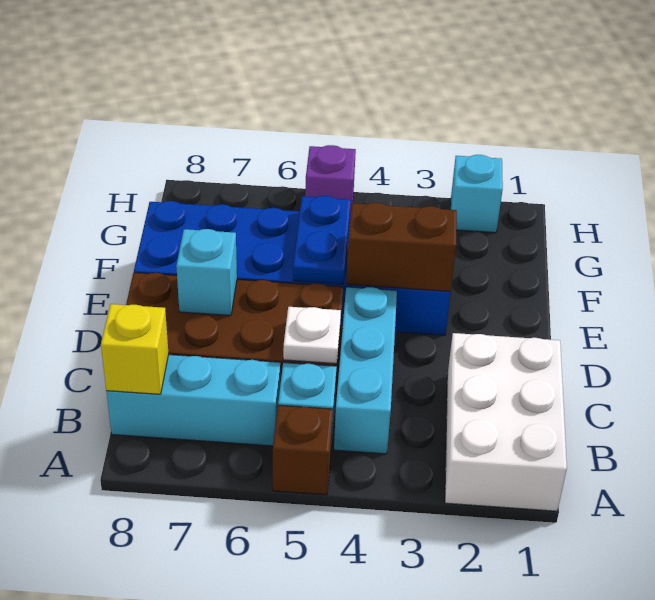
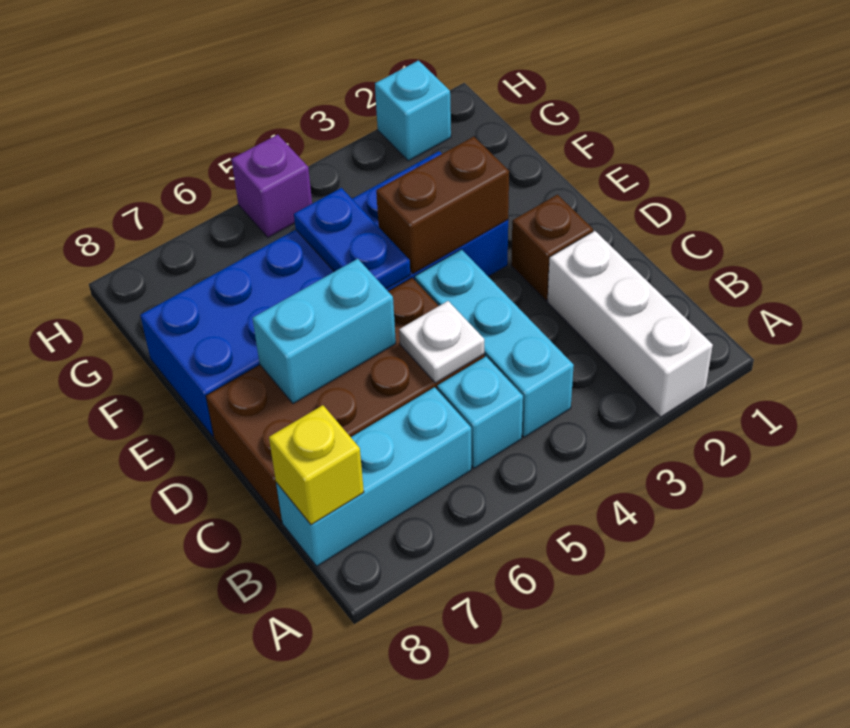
white 2x3 brick [445,333,567,511] -> white 1x3 brick [547,231,713,417]
brown 1x1 brick [273,405,333,495] -> brown 1x1 brick moved to [511,195,593,300]
cyan 1x1 brick [176,229,237,316] -> cyan 1x2 brick [253,259,396,403]

